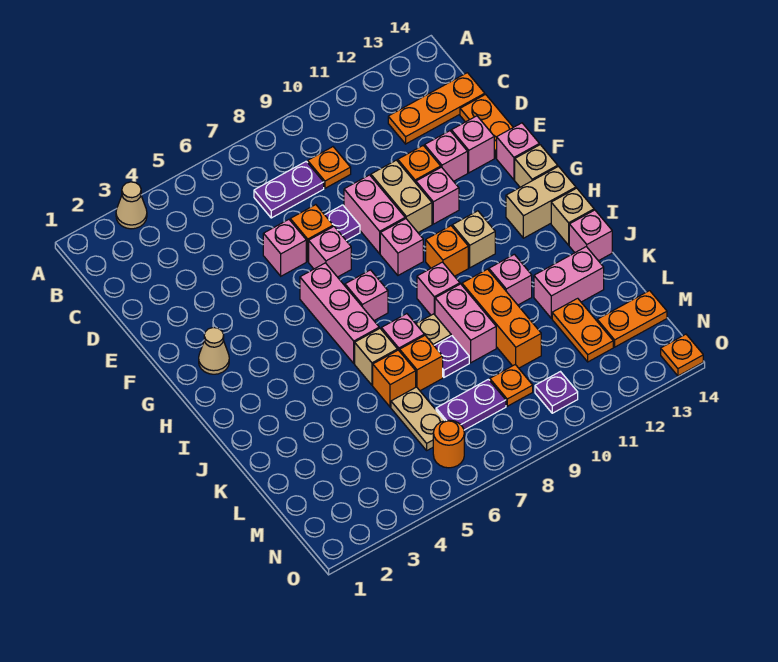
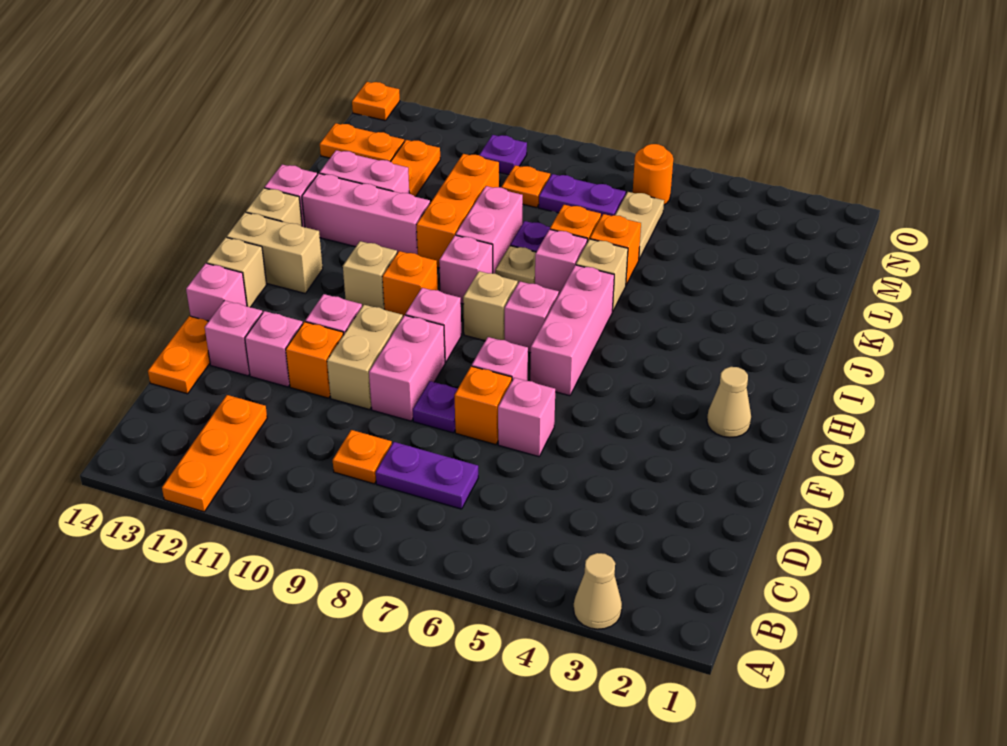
orange 1x3 plate [388,73,485,144] -> orange 1x3 plate turned to [162,395,267,512]
none -> tan 1x1 brick [463,271,518,341]
pink 1x1 brick [489,254,532,305] -> pink 1x3 brick [302,173,430,255]

